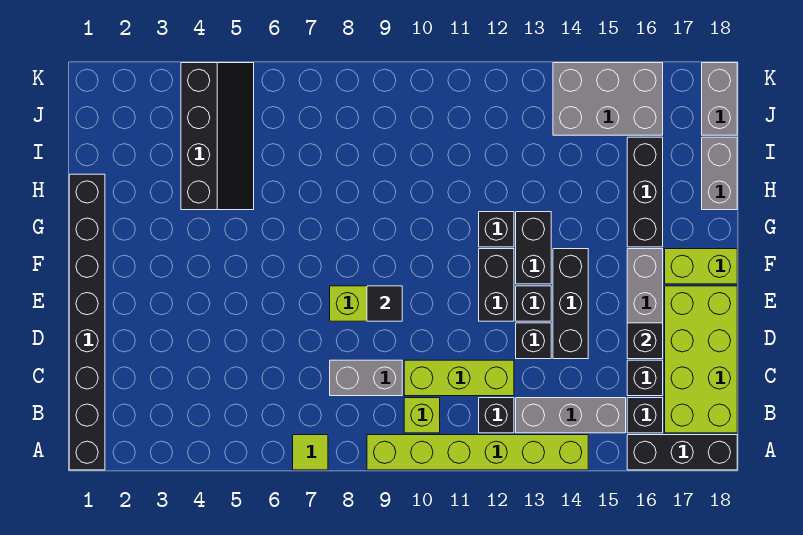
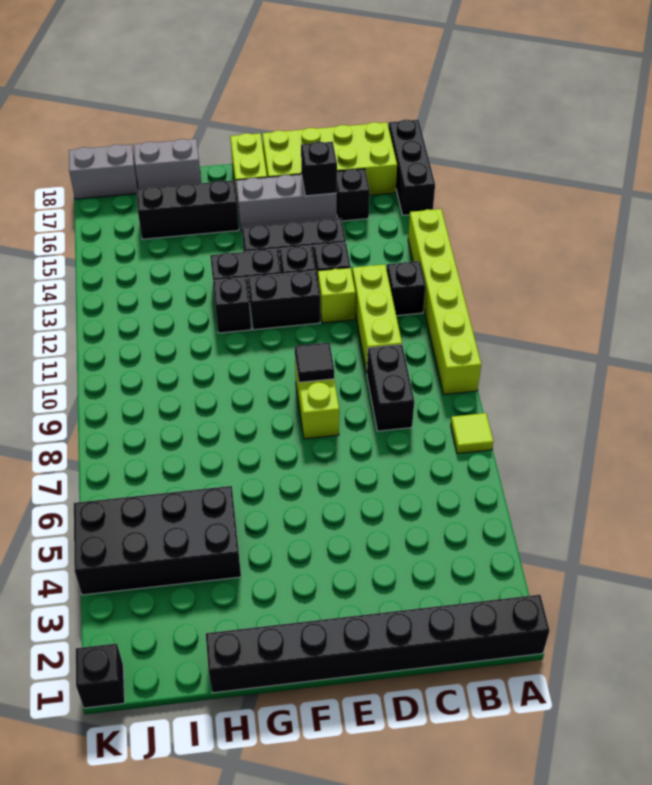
lime 1x1 brick [404,398,440,433] -> lime 1x1 brick moved to [318,268,356,323]
grey 1x3 brick [516,398,626,433] -> none
black 1x1 brick [627,398,663,433] -> black 1x1 brick moved to [76,644,125,708]
grey 1x2 brick [330,360,402,396] -> black 1x2 brick [367,345,414,431]
black 2x4 slope [181,63,254,210] -> black 2x4 brick [74,486,241,595]
grey 2x3 brick [553,63,663,135] -> none

